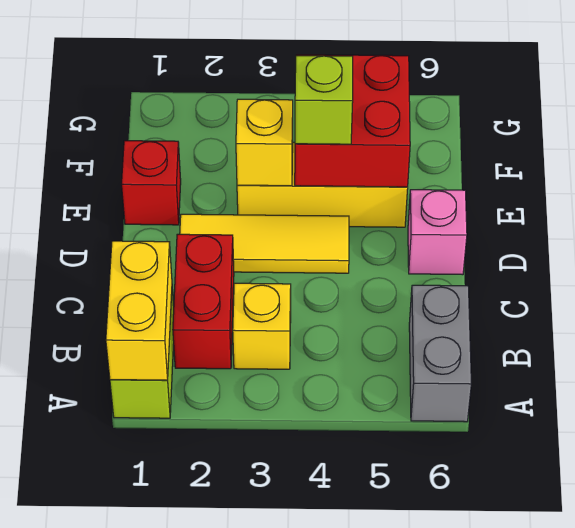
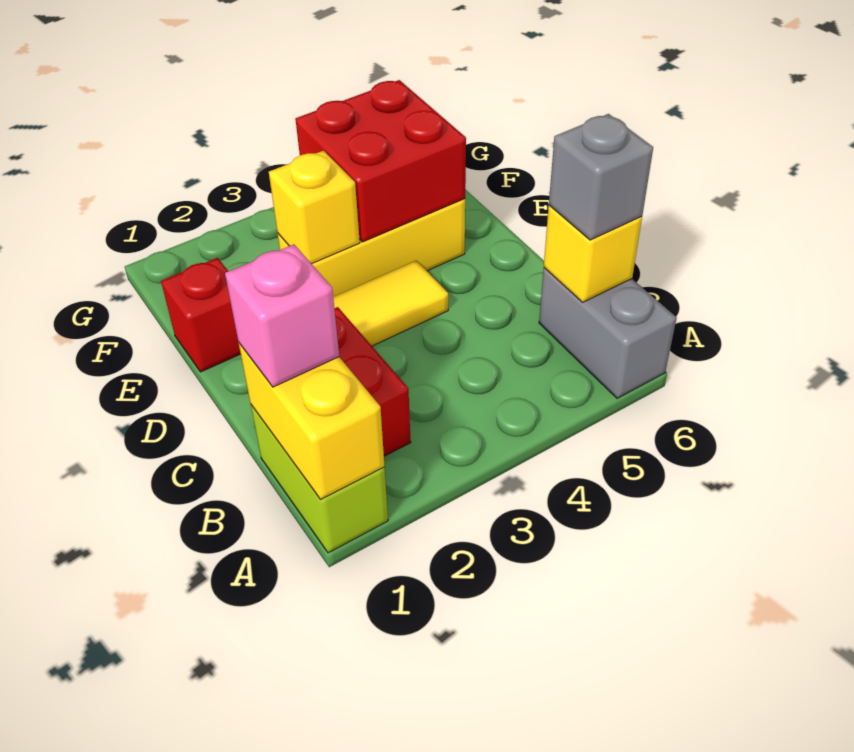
yellow 1x1 brick [233,283,291,369] -> yellow 1x1 brick moved to [544,205,642,302]
none -> grey 1x1 brick [549,114,653,240]
pink 1x1 brick [408,190,467,275] -> pink 1x1 brick moved to [225,244,339,387]
lime 1x1 brick [295,56,353,144] -> none

